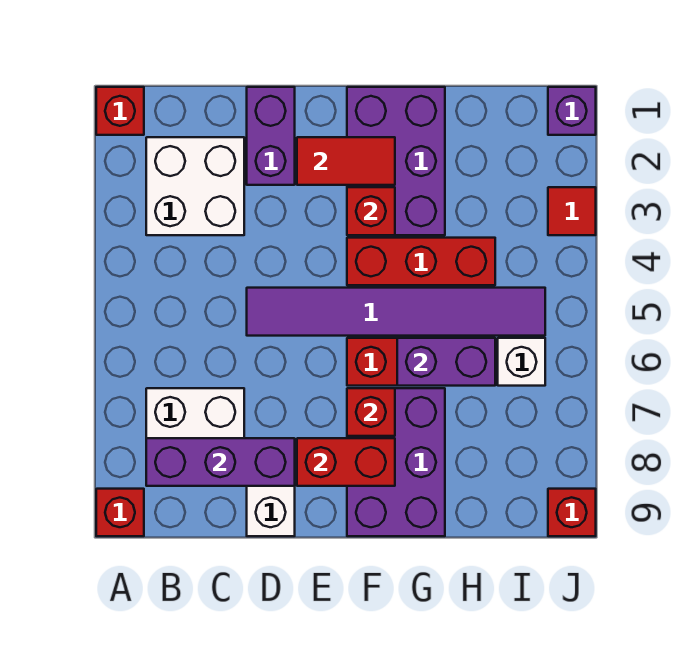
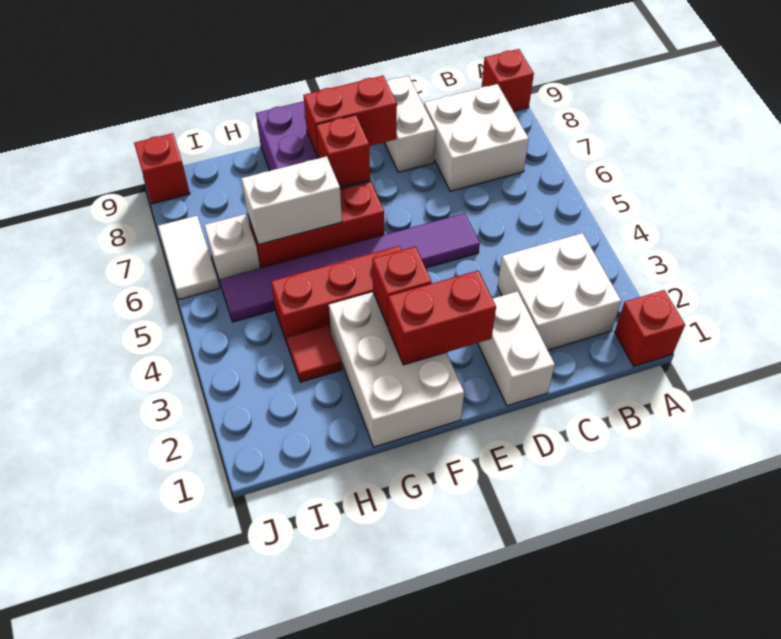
purple 1x3 brick [146,438,295,486] -> none
purple 1x2 brick [247,87,295,185] -> white 1x2 brick [478,291,555,406]
red 1x2 tile [297,137,395,185] -> red 1x2 brick [388,271,496,365]
purple 2x3 brick [347,87,445,235] -> white 2x3 brick [329,292,464,447]
purple 1x2 brick [397,338,495,386] -> white 1x2 brick [241,156,342,245]
purple 1x1 brick [548,87,596,135] -> none
red 1x1 tile [548,187,596,235] -> red 1x1 tile moved to [287,326,342,382]
none -> white 1x2 tile [158,216,219,299]

